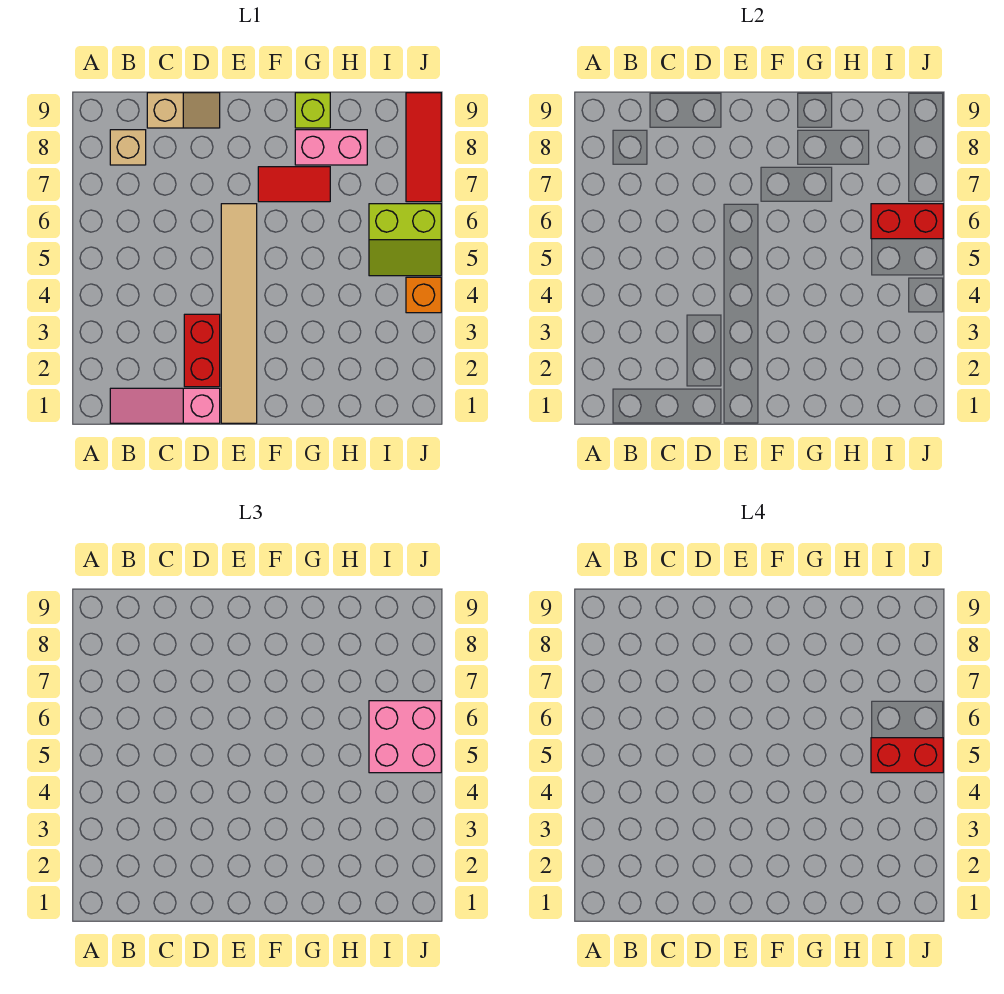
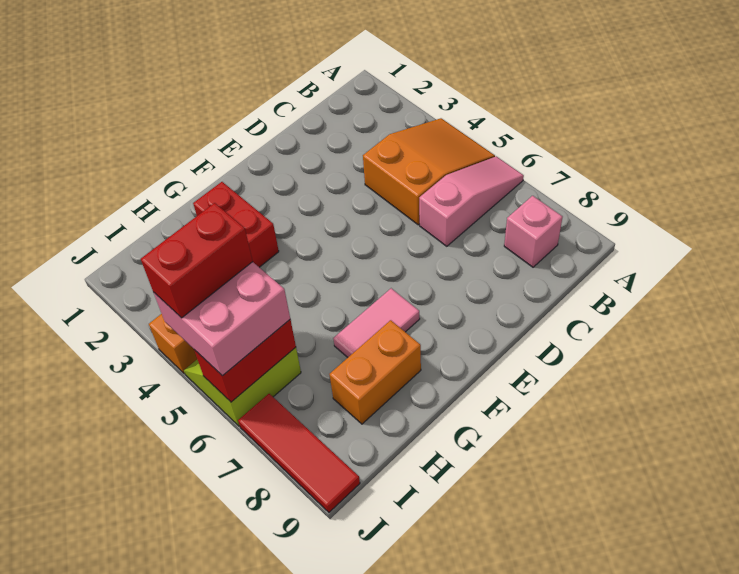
none -> orange 2x3 slope [363,118,495,225]
pink 1x3 slope [110,388,220,423] -> pink 1x3 slope moved to [419,156,524,246]
tan 1x1 brick [110,130,146,165] -> pink 1x1 brick [504,196,563,267]
tan 1x2 slope [147,93,220,128] -> none
red 1x2 brick [184,314,220,387] -> red 1x2 brick moved to [193,182,279,267]
tan 1x6 tile [221,204,257,423] -> none
red 1x2 tile [258,167,330,202] -> pink 1x2 tile [333,288,420,357]
pink 1x2 brick [295,130,367,165] -> orange 1x2 brick [329,320,421,424]
lime 1x1 brick [295,93,330,128] -> none

